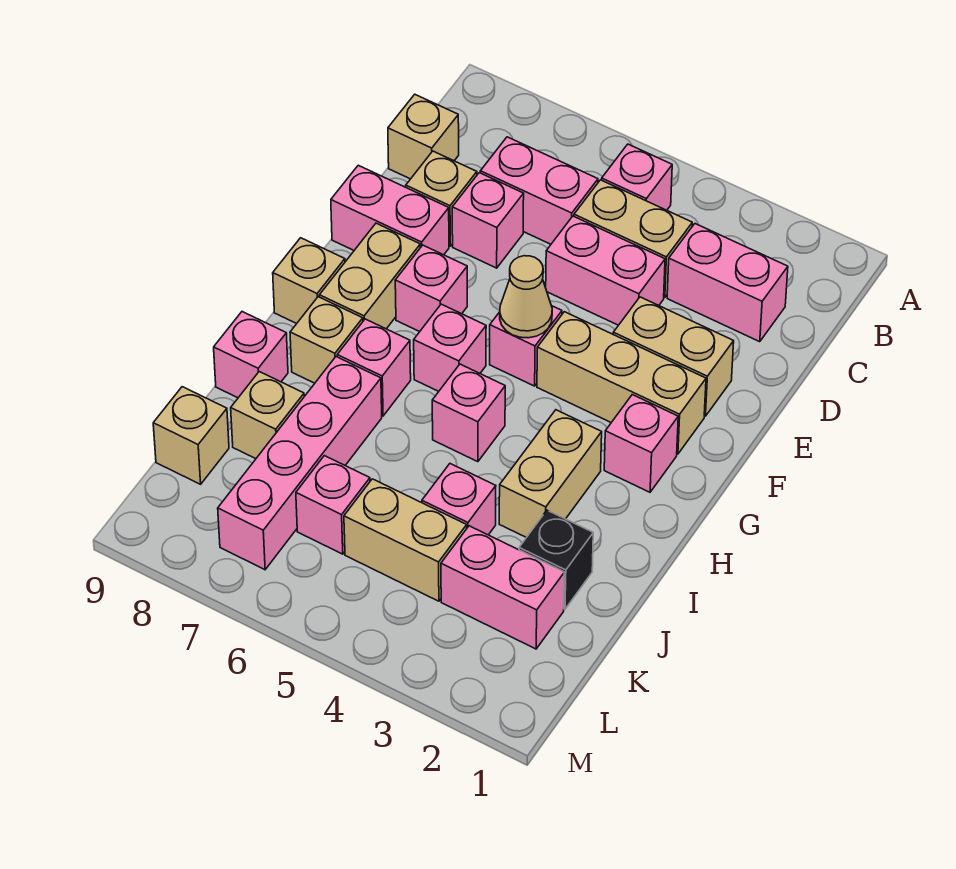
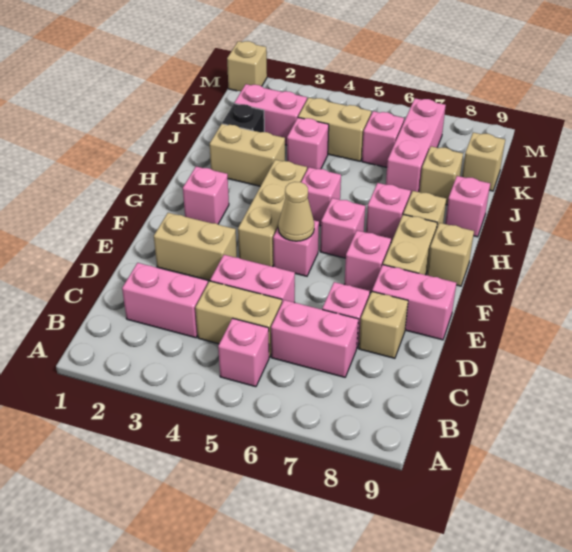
tan 1x1 brick [388,94,459,179] -> tan 1x1 brick moved to [227,41,267,91]
tan 1x3 brick [537,312,706,454] -> tan 1x3 brick turned to [238,160,307,267]
tan 1x2 brick [499,410,602,537] -> tan 1x2 brick turned to [210,124,285,186]
pink 1x4 brick [218,357,382,570] -> pink 1x3 brick [386,98,446,195]

